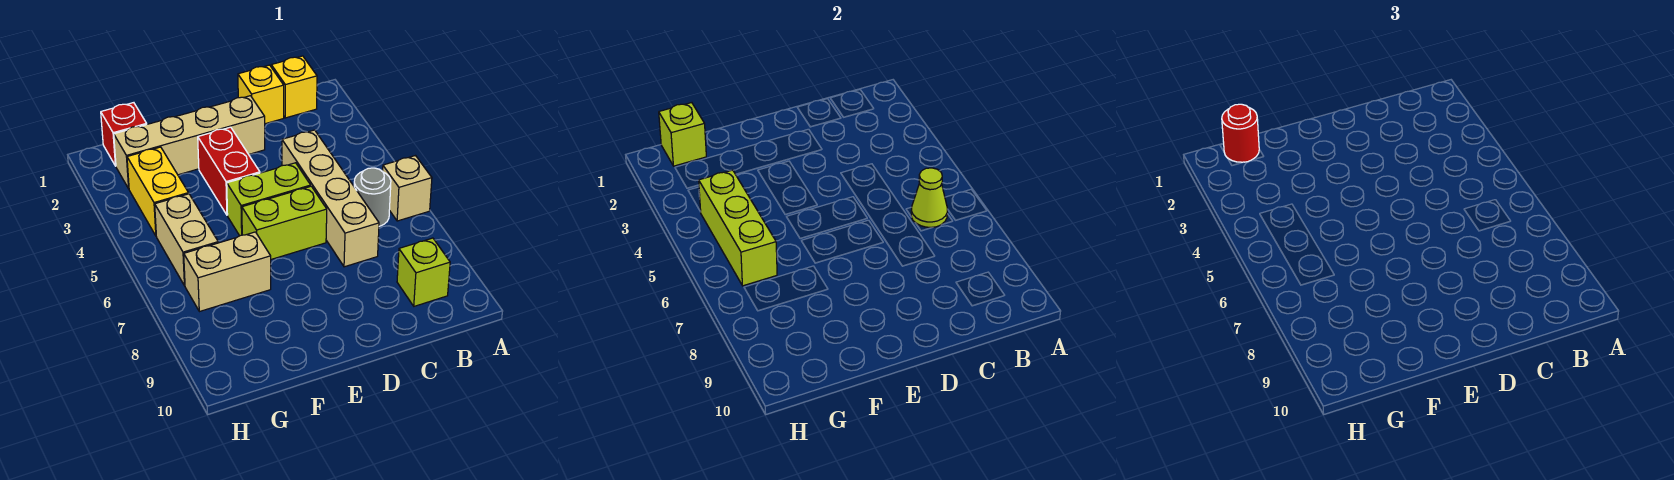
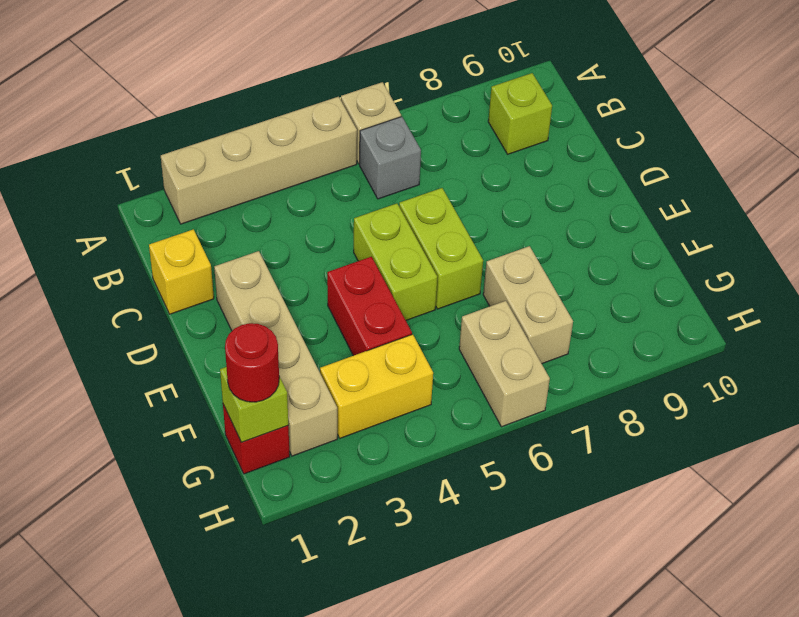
yellow 1x1 brick [271,56,317,118] -> none
grey 1x1 round brick [354,168,391,226] -> grey 1x1 brick [360,117,421,199]
lime 1x1 cone [911,168,947,227] -> none
tan 1x4 brick [282,130,379,267] -> tan 1x4 brick moved to [161,97,357,224]
red 1x2 brick [198,127,260,215] -> red 1x2 brick turned to [327,257,412,356]
lime 1x3 brick [699,170,777,286] -> none
tan 1x2 brick [155,194,218,286] -> tan 1x2 brick turned to [459,301,550,427]

